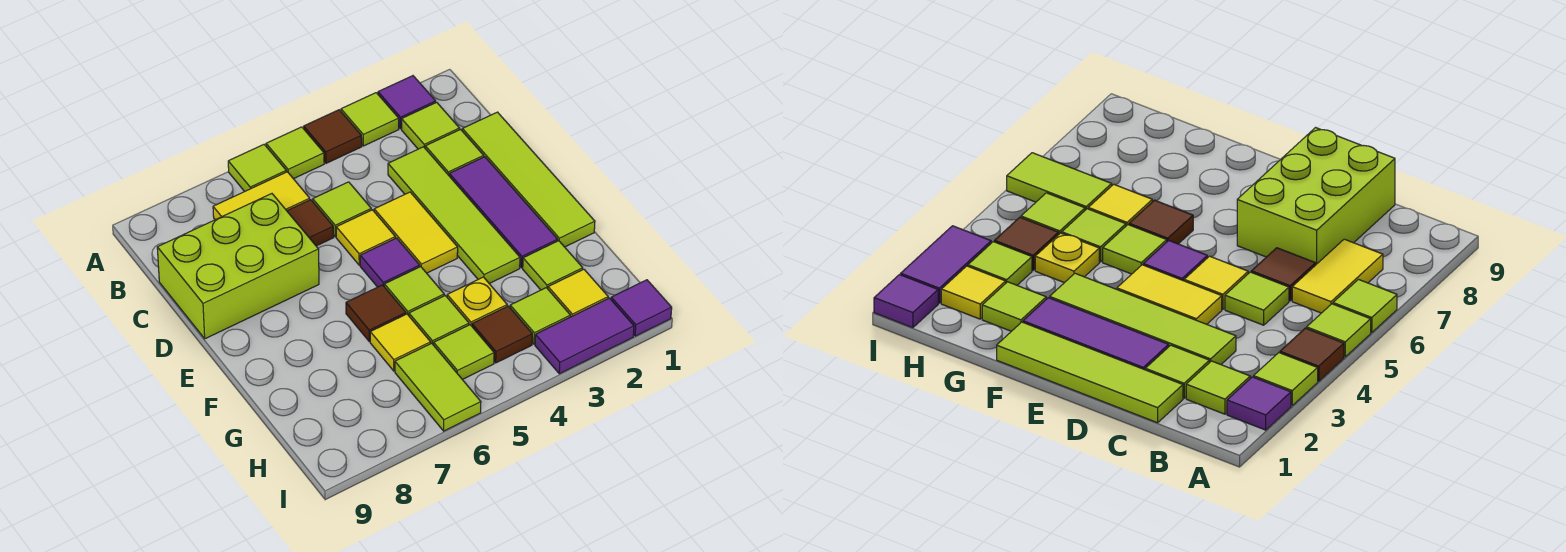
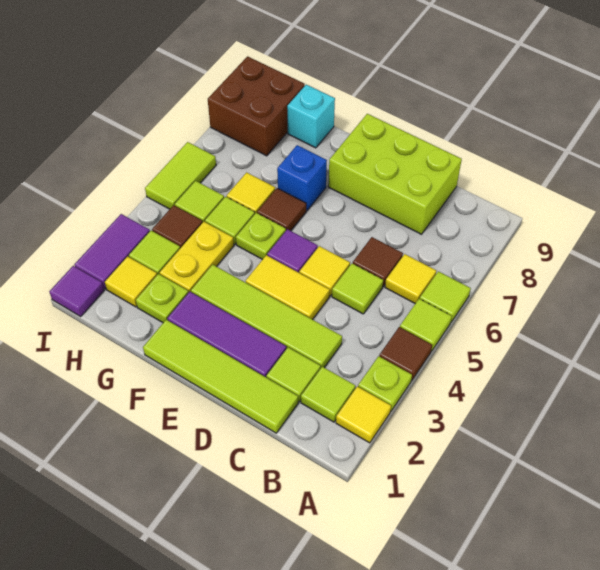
purple 1x1 tile [378,76,436,129] -> yellow 1x1 tile [336,386,391,443]
lime 1x1 tile [341,93,399,146] -> lime 1x1 plate [358,356,412,411]
yellow 1x2 tile [213,172,310,220] -> yellow 1x1 tile [385,254,436,303]
lime 2x3 brick [157,194,319,339] -> lime 2x3 brick turned to [328,114,462,234]
lime 1x1 tile [384,267,444,316] -> lime 1x1 plate [236,213,286,260]
none -> blue 1x1 brick [277,145,327,210]
lime 1x1 tile [523,241,583,290] -> lime 1x1 plate [136,274,188,323]
yellow 1x1 plate [447,277,507,326] -> yellow 1x2 plate [160,222,234,293]
none -> cyan 1x1 brick [287,85,335,148]
lime 1x2 tile [395,343,481,431] -> lime 1x2 tile turned to [145,142,216,209]
none -> brown 2x2 brick [208,56,305,156]

